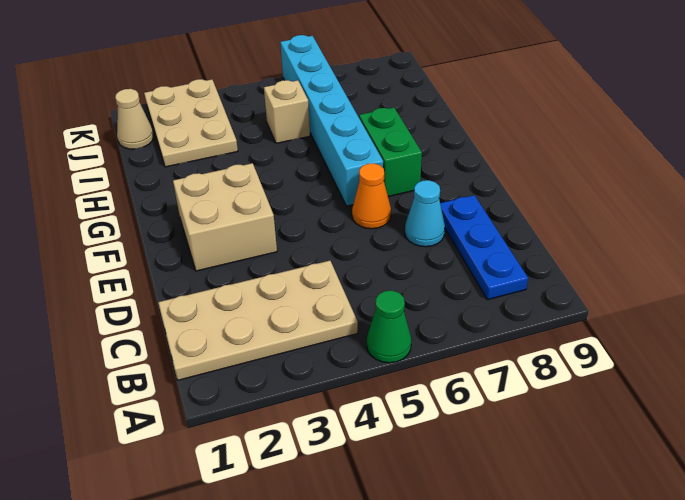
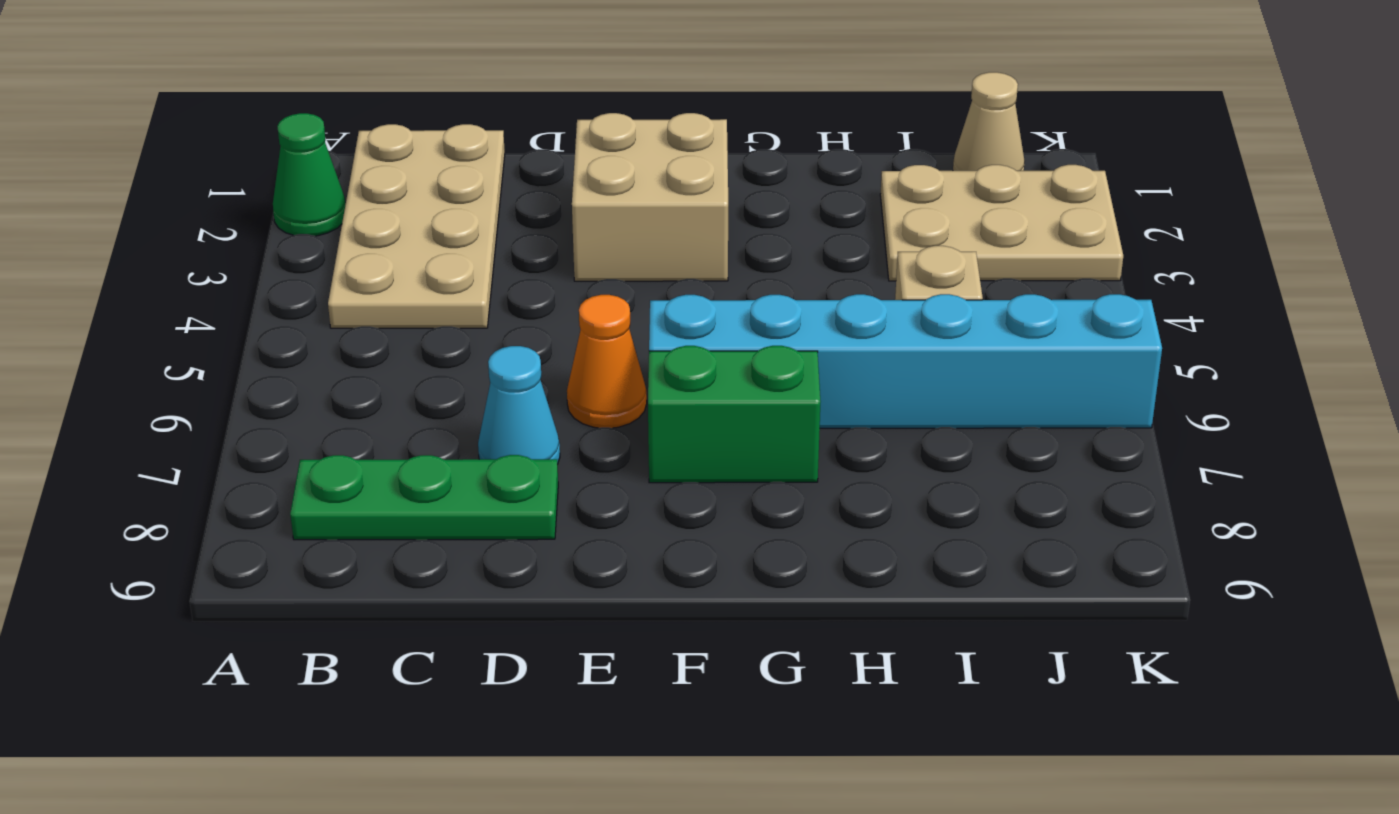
green 1x1 cone [367,291,411,363] -> green 1x1 cone moved to [273,113,345,236]
blue 1x3 plate [440,195,528,300] -> green 1x3 plate [290,455,558,540]

